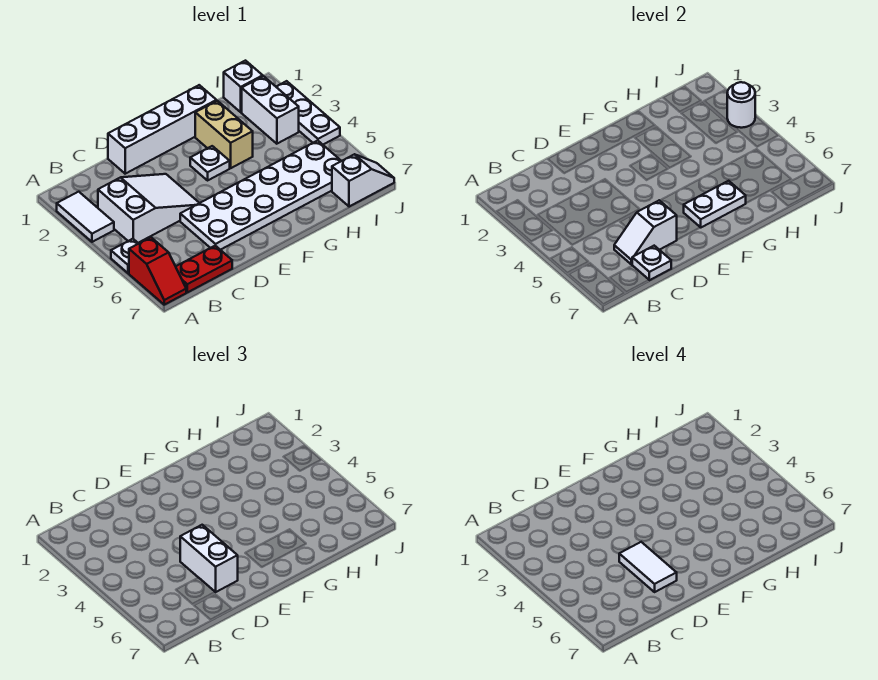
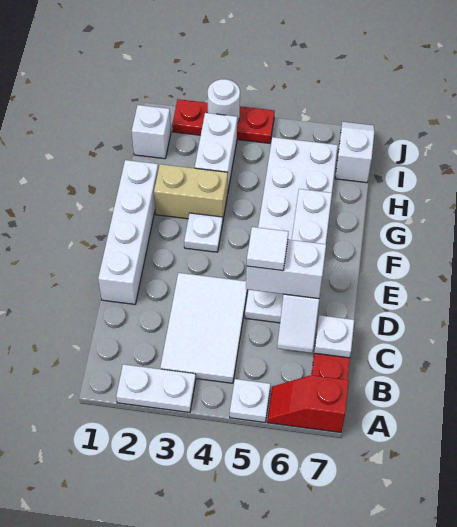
white 1x2 tile [57,192,114,242] -> white 1x2 plate [116,364,196,412]
red 1x2 slope [129,237,186,305] -> red 1x2 slope turned to [267,375,349,432]
white 2x3 slope [98,174,199,243] -> white 2x3 tile [160,273,247,383]
white 1x2 tile [619,542,677,592] -> white 1x1 tile [247,227,288,271]
white 1x2 brick [242,76,299,144] -> white 1x2 brick turned to [195,113,237,194]
white 1x3 plate [276,81,340,144] -> red 1x3 plate [172,99,275,143]

